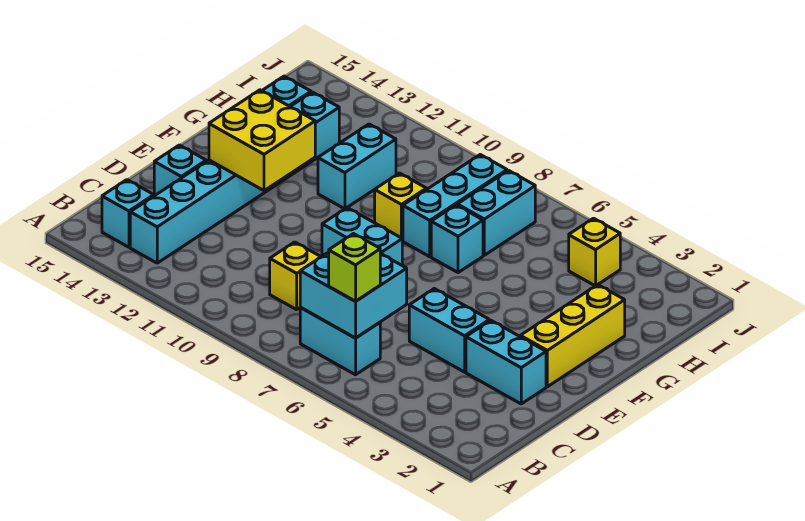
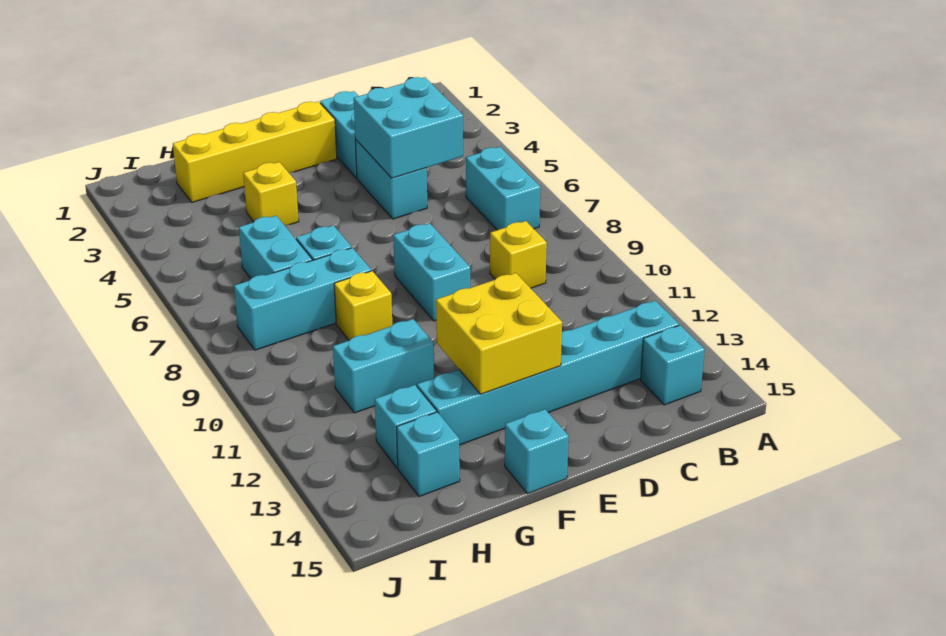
cyan 2x2 brick [300,252,407,338] -> cyan 2x2 brick moved to [354,77,463,178]
lime 1x1 brick [329,234,380,301] -> none
cyan 1x1 brick [154,145,206,196] -> cyan 1x1 brick moved to [505,409,569,494]
yellow 1x3 brick [520,285,625,387] -> yellow 1x4 brick [173,101,337,202]
cyan 1x2 brick [457,171,535,255] -> cyan 1x2 brick turned to [239,216,312,279]
yellow 1x1 brick [569,218,620,286] -> yellow 1x1 brick moved to [243,162,299,225]

